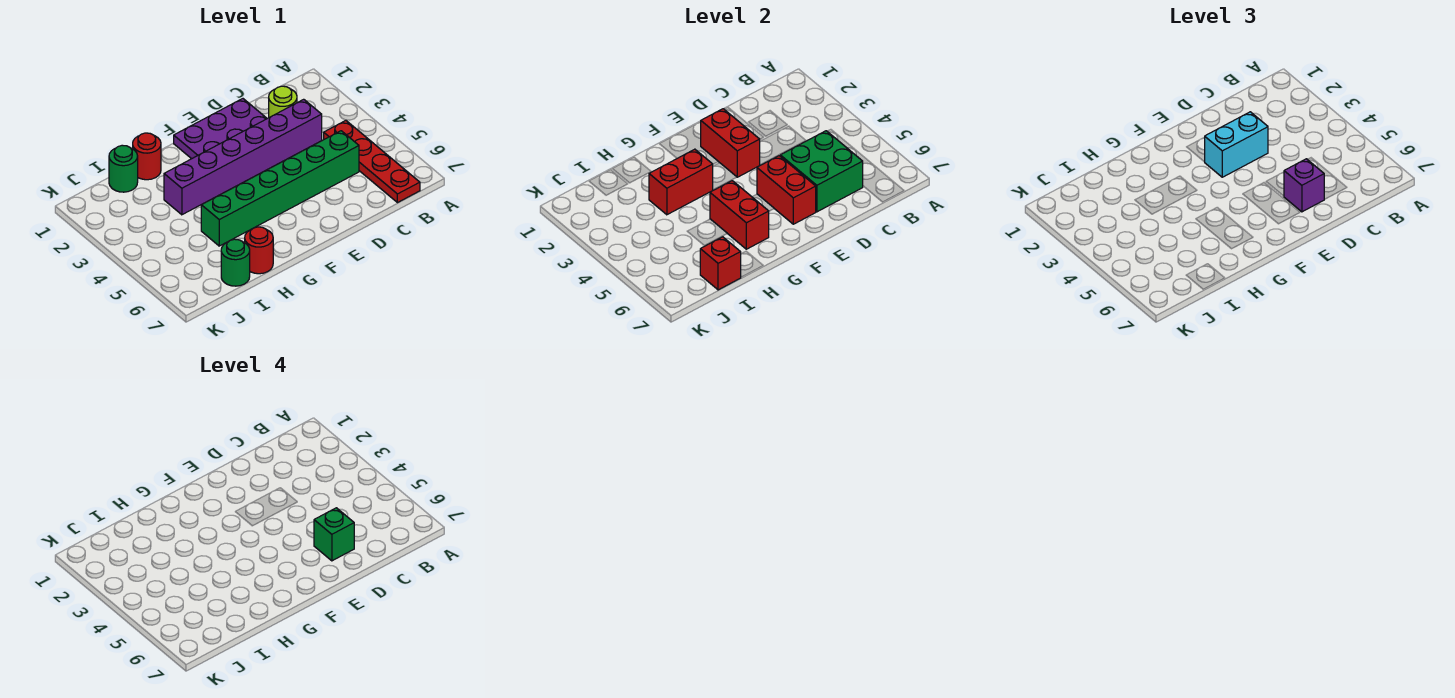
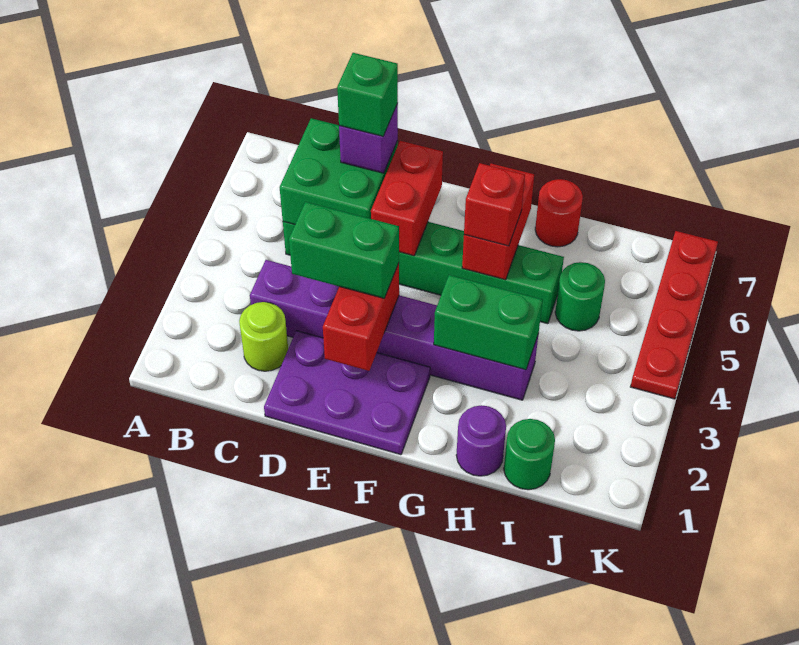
red 1x4 plate [324,121,420,203] -> red 1x4 plate moved to [630,231,718,399]
cyan 1x2 brick [1205,112,1268,177] -> green 1x2 brick [289,202,399,298]
red 1x2 brick [649,149,713,215] -> green 1x2 brick [434,275,543,370]
red 1x1 round brick [133,133,161,180] -> purple 1x1 round brick [456,405,506,476]
green 1x1 round brick [221,239,250,286] -> green 1x1 round brick moved to [555,262,605,331]
red 1x1 brick [700,237,741,290] -> red 1x1 brick moved to [464,163,525,246]

